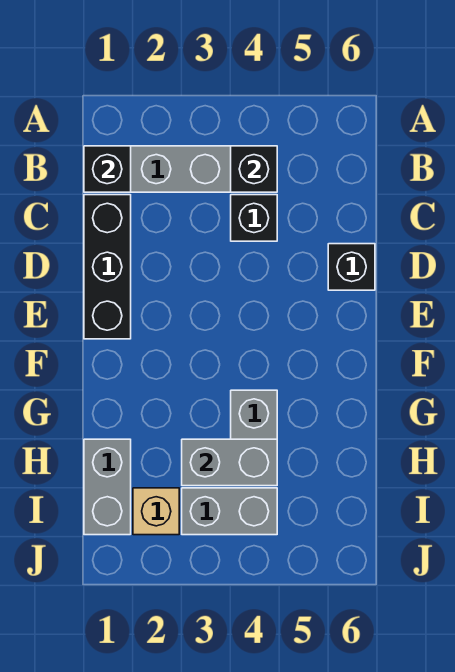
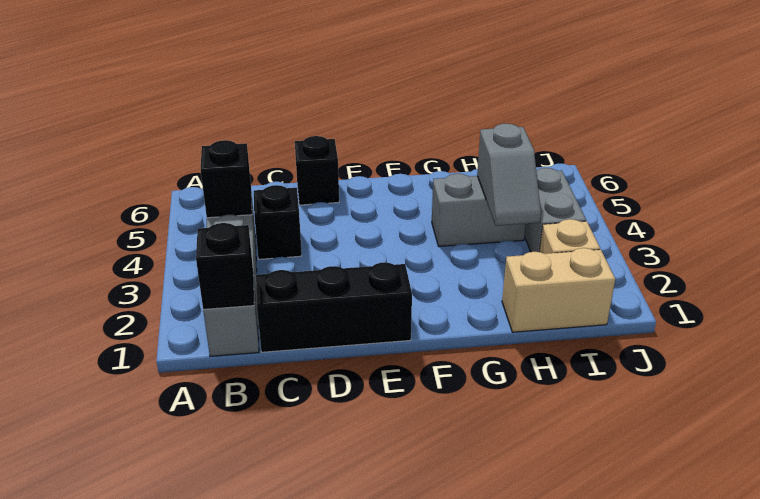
grey 1x2 brick [84,439,131,535] -> tan 1x2 brick [502,248,615,332]
grey 1x2 brick [182,439,277,486] -> grey 1x2 slope [477,124,541,226]

